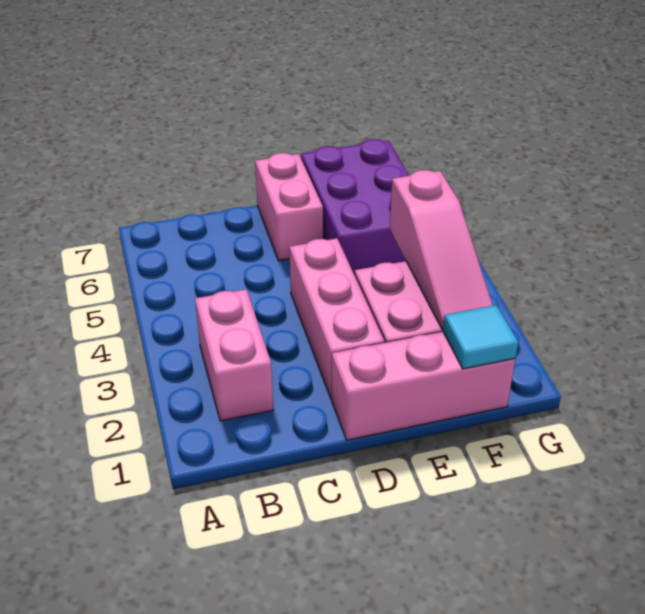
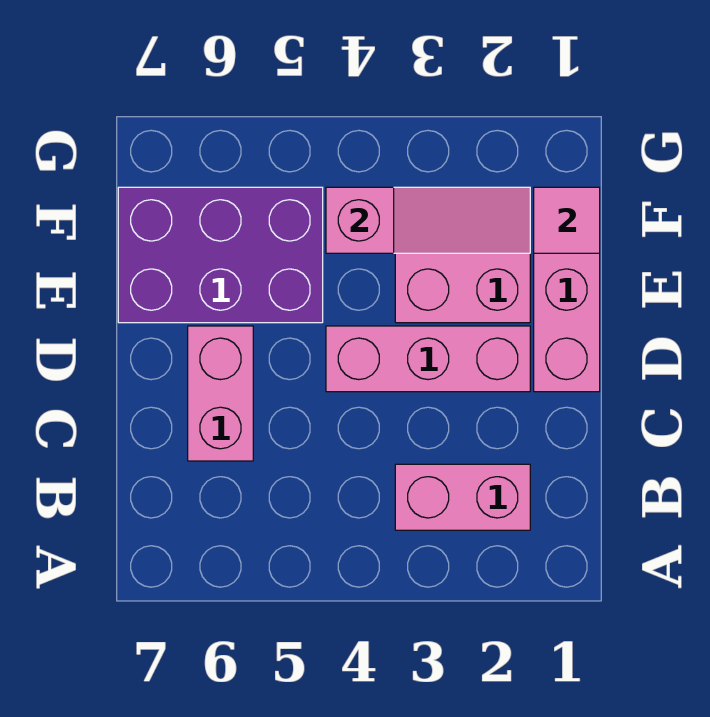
pink 1x2 brick [255,153,323,261] -> pink 1x2 brick turned to [188,326,253,461]
cyan 1x1 tile [443,305,518,369] -> pink 1x1 tile [534,187,600,253]

